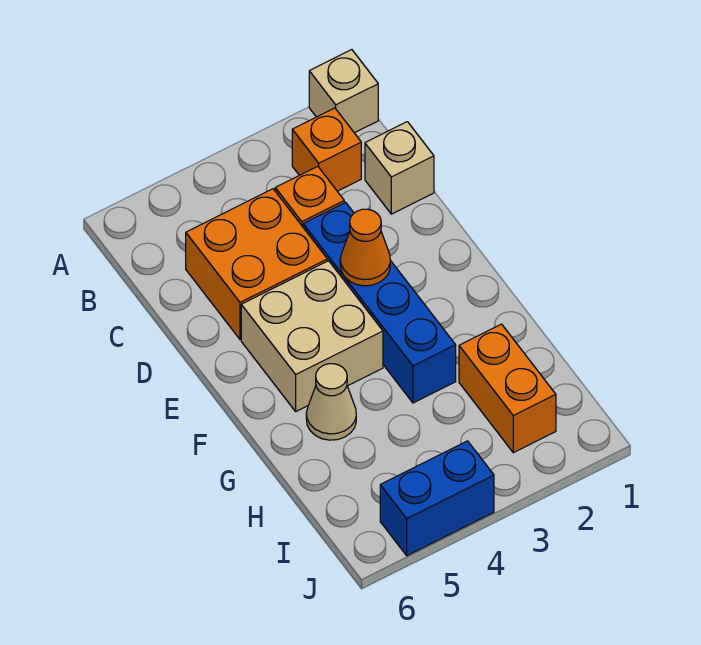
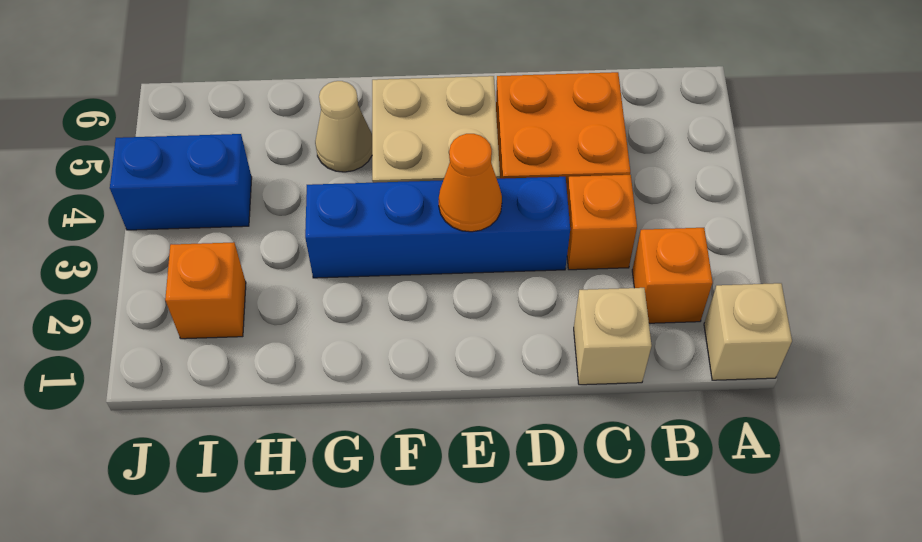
orange 1x2 brick [459,324,556,453] -> orange 1x1 brick [165,242,246,339]
blue 1x2 brick [380,441,494,556] -> blue 1x2 brick turned to [110,134,252,230]

